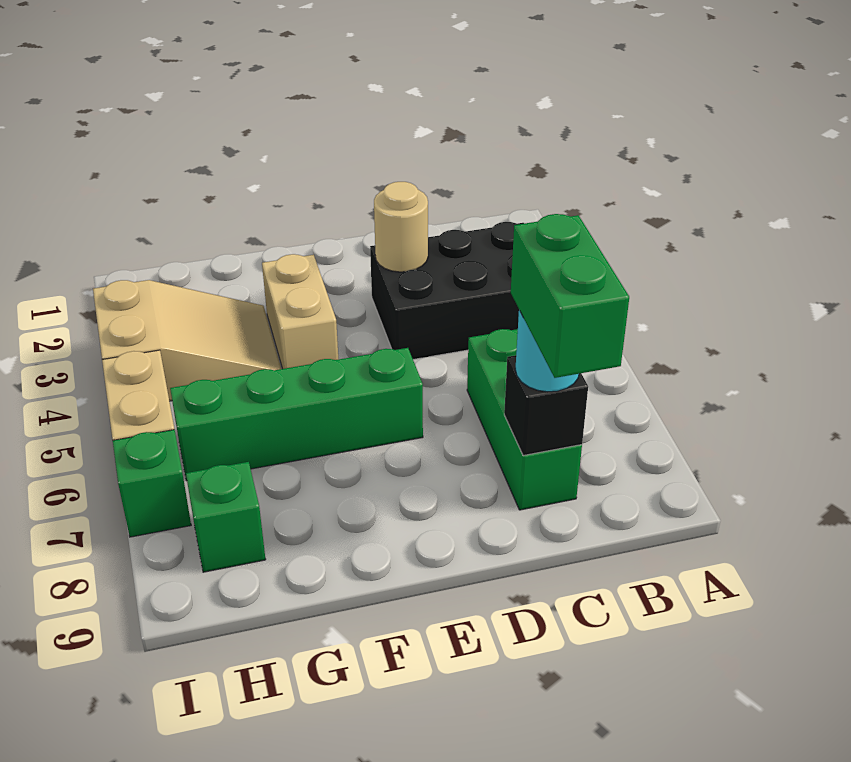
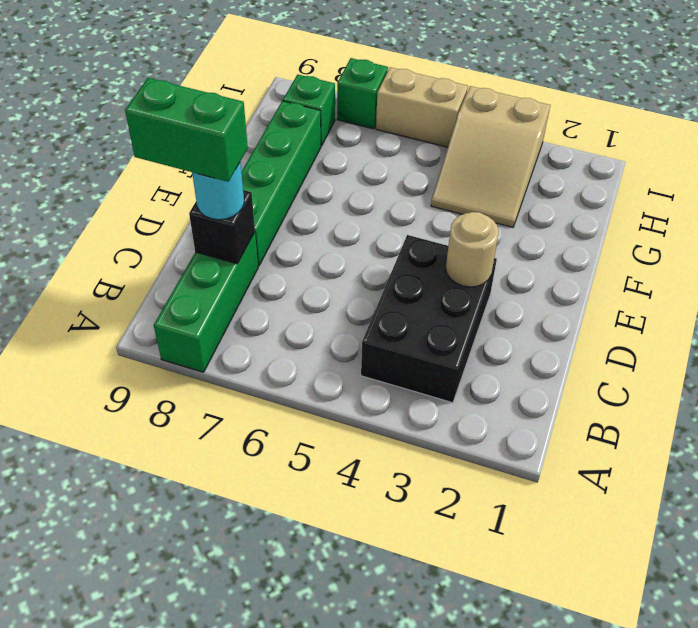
green 1x3 brick [467,329,582,510] -> green 1x3 brick turned to [154,233,258,372]
green 1x4 brick [170,348,423,481] -> green 1x4 brick moved to [241,101,321,266]
tan 1x2 brick [262,254,338,369] -> none

